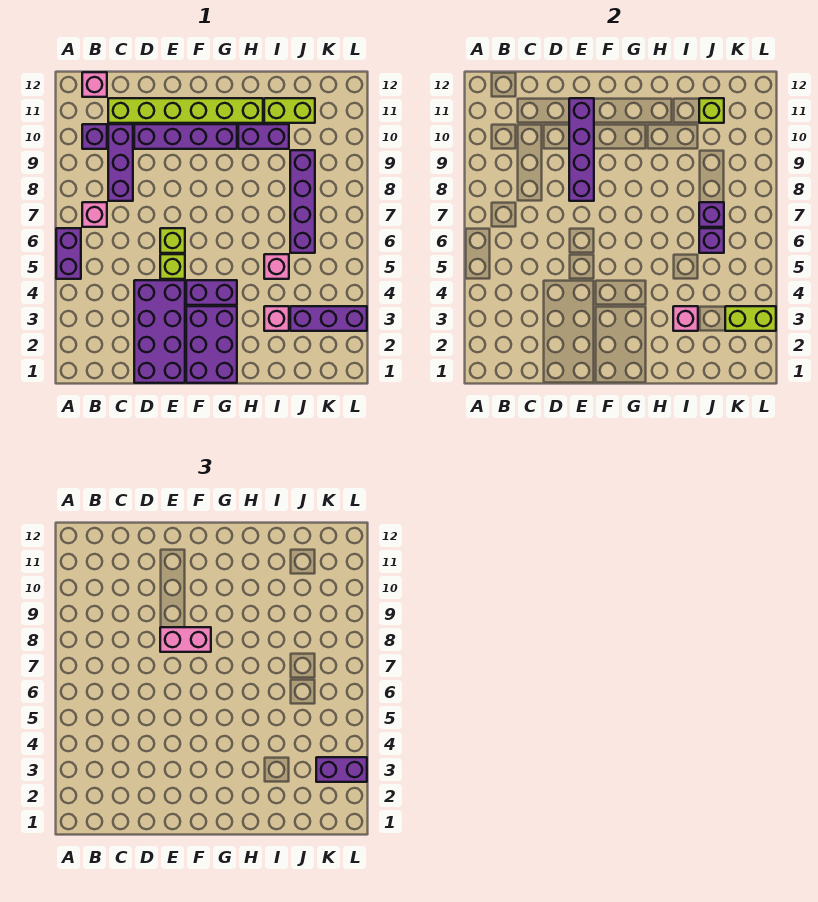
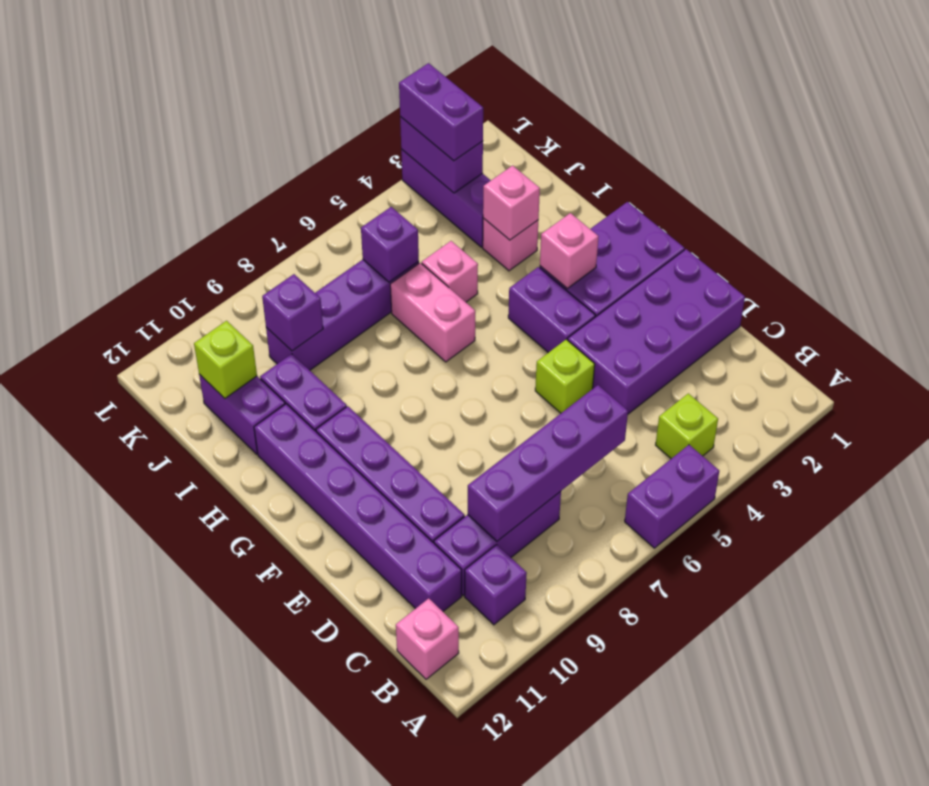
pink 1x1 brick [82,202,107,227] -> pink 1x1 brick moved to [540,213,599,288]
lime 1x6 brick [108,98,263,123] -> purple 1x6 brick [254,404,462,611]
lime 1x1 brick [160,228,185,253] -> lime 1x1 brick moved to [656,393,718,459]
purple 1x4 brick [569,98,594,201] -> purple 1x4 brick moved to [468,385,628,541]
pink 1x2 brick [160,627,211,652] -> pink 1x2 brick moved to [390,263,475,362]
lime 1x2 brick [264,98,315,123] -> purple 1x2 brick [199,374,285,454]
purple 1x1 brick [699,202,724,227] -> purple 1x1 brick moved to [262,274,323,351]
lime 1x2 brick [725,306,776,331] -> purple 1x2 brick [400,117,483,193]

